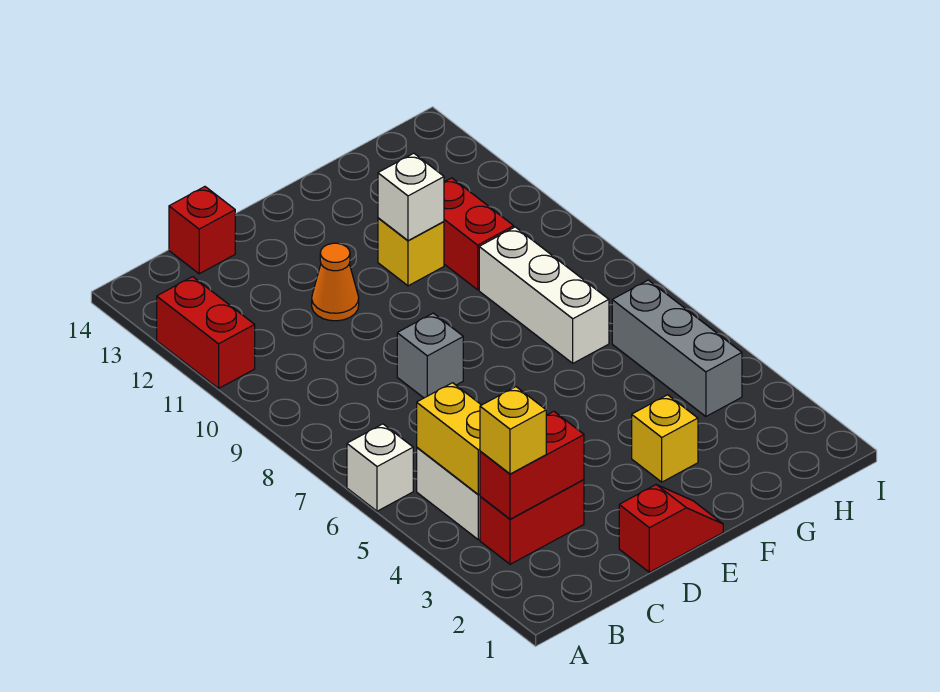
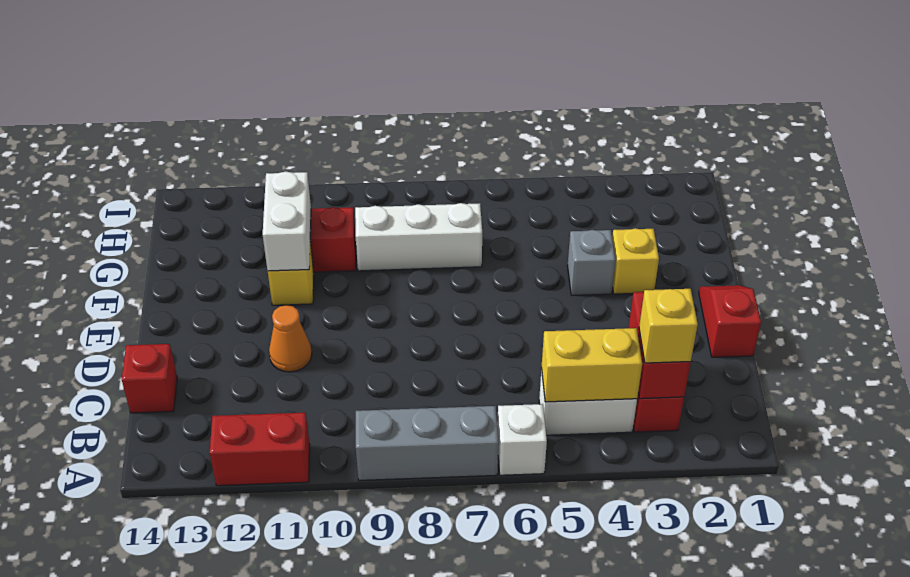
grey 1x1 brick [397,313,463,398] -> grey 1x1 brick moved to [568,230,616,295]
white 1x1 brick [378,153,444,241] -> white 1x2 brick [263,171,311,271]
grey 1x3 brick [612,280,742,416] -> grey 1x3 brick moved to [356,406,499,480]

